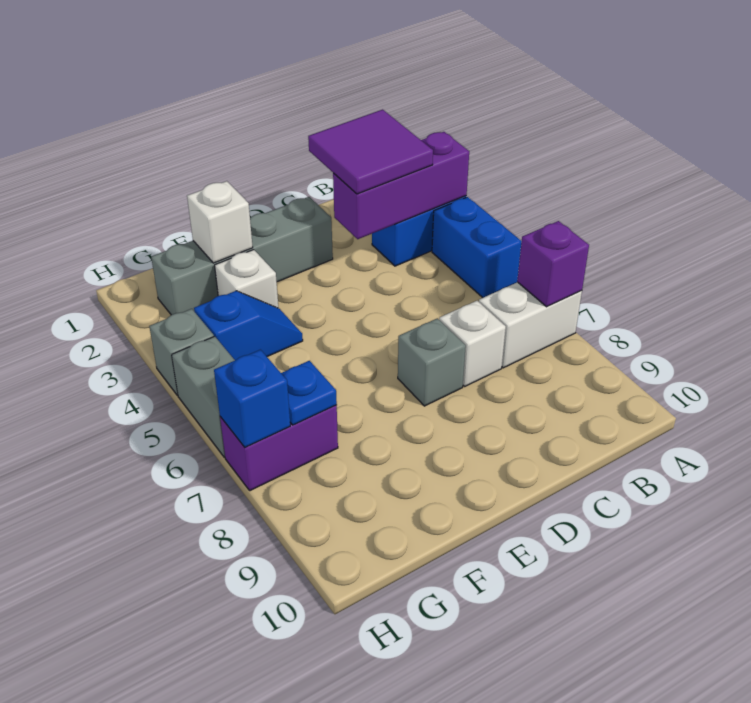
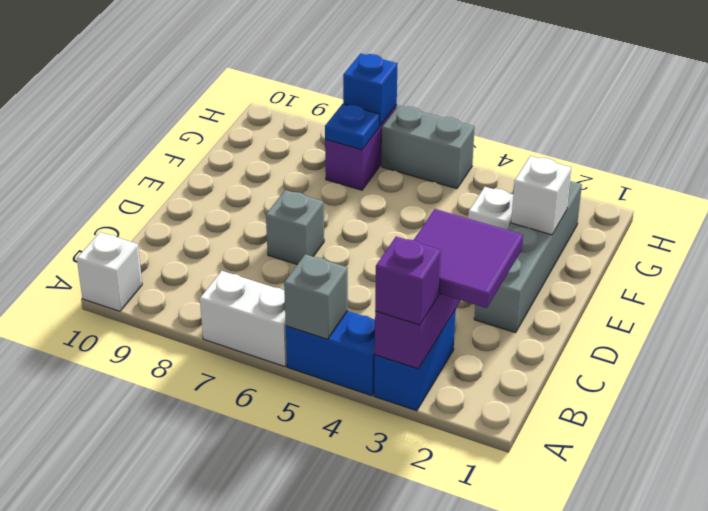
white 1x2 brick [479,282,582,368] -> white 1x2 brick turned to [200,271,287,367]
purple 1x1 brick [517,221,589,307] -> purple 1x1 brick moved to [375,237,441,325]
white 1x1 brick [439,301,506,386] -> white 1x1 brick moved to [77,232,142,311]
blue 1x2 slope [194,291,303,360] -> none
grey 1x1 brick [149,309,214,396] -> grey 1x1 brick moved to [284,254,348,339]

